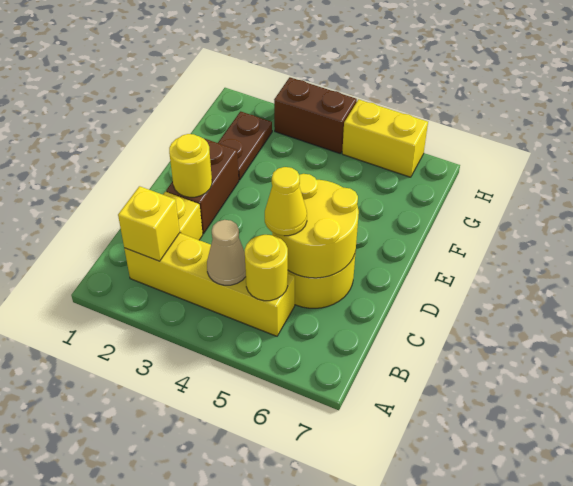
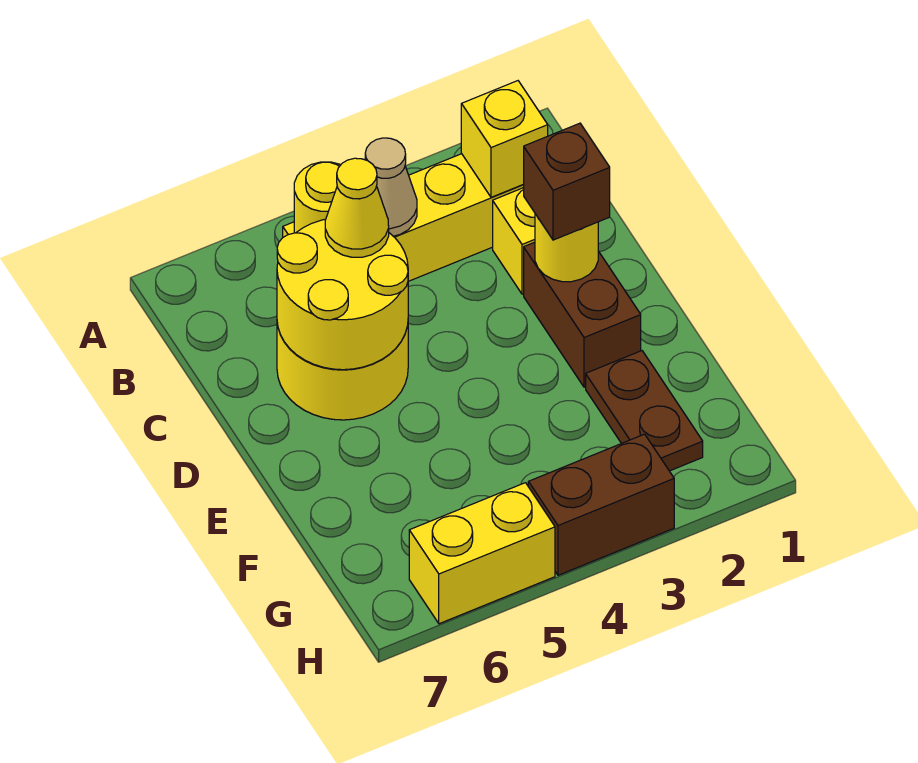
none -> brown 1x1 brick [524,123,610,240]

